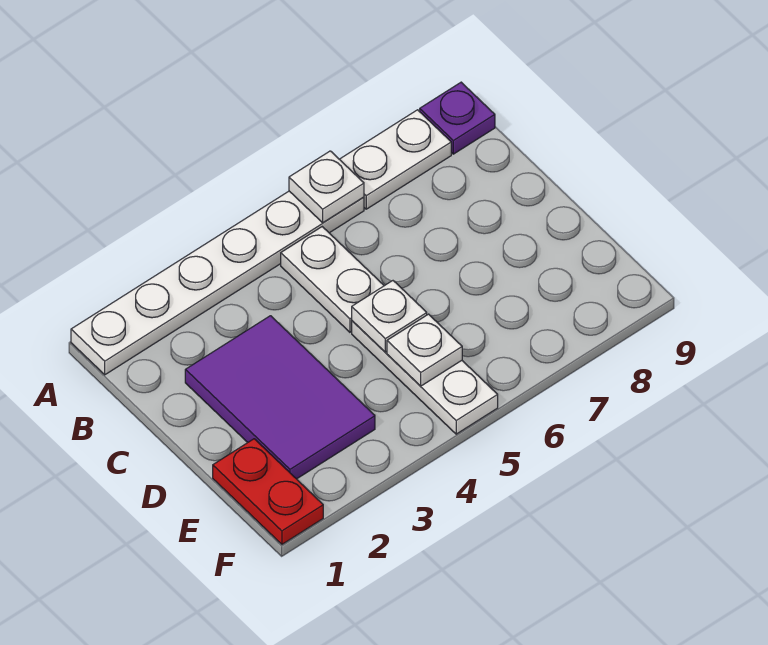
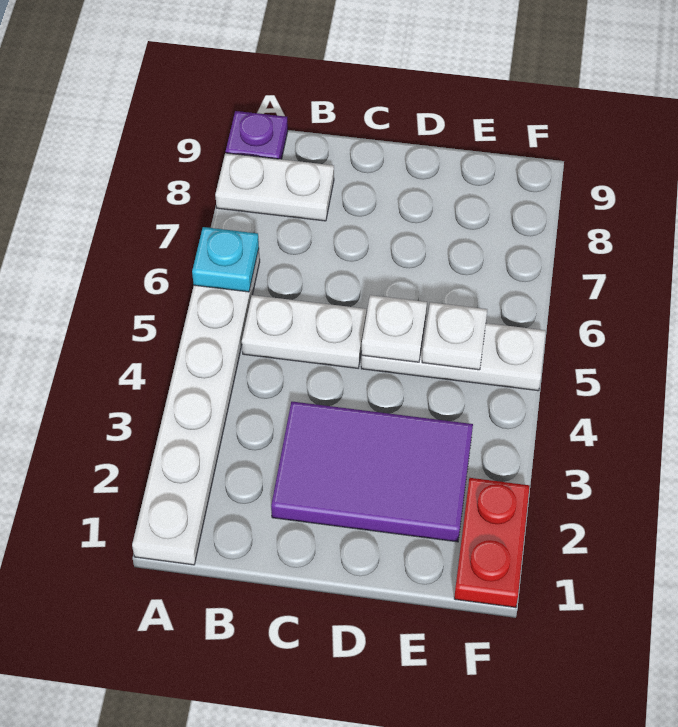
white 1x1 plate [289,151,364,223] -> cyan 1x1 plate [192,227,259,292]
white 1x2 plate [340,110,451,209] -> white 1x2 plate turned to [215,153,334,221]
red 1x2 plate [213,439,323,544] -> red 1x2 plate turned to [454,478,530,607]

